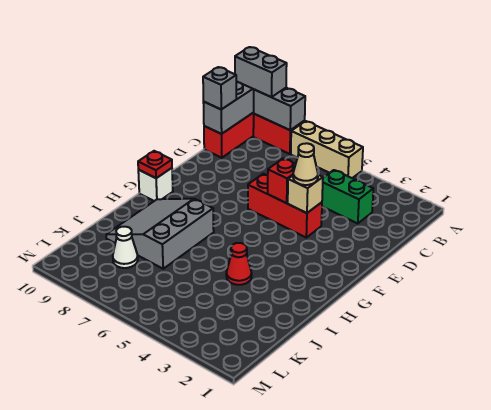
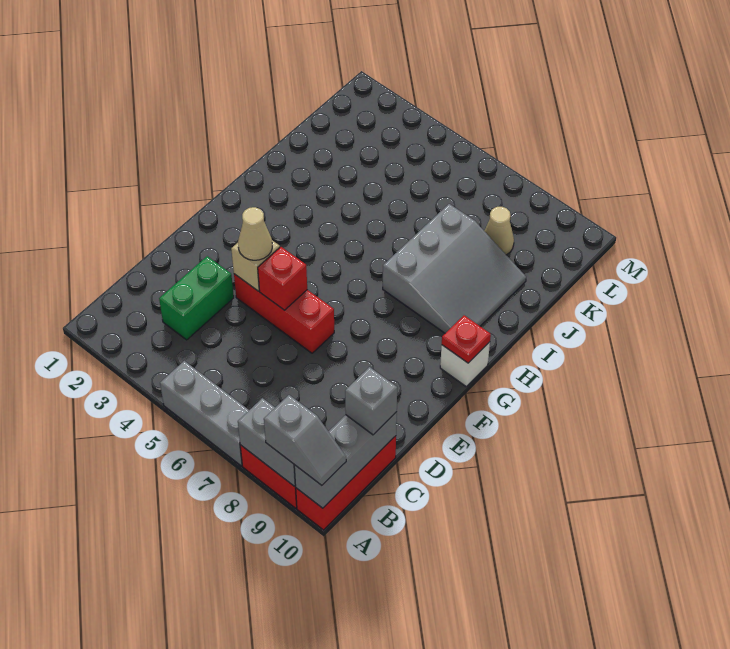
tan 1x3 brick [291,121,363,178] -> grey 1x3 brick [160,361,249,466]
grey 1x2 brick [235,47,287,97] -> grey 1x2 slope [264,395,346,485]
green 1x2 brick [322,170,373,224] -> green 1x2 brick turned to [159,256,234,340]
red 1x1 cone [226,243,252,285] -> none
white 1x1 cone [113,227,138,268] -> tan 1x1 cone [485,207,514,255]

